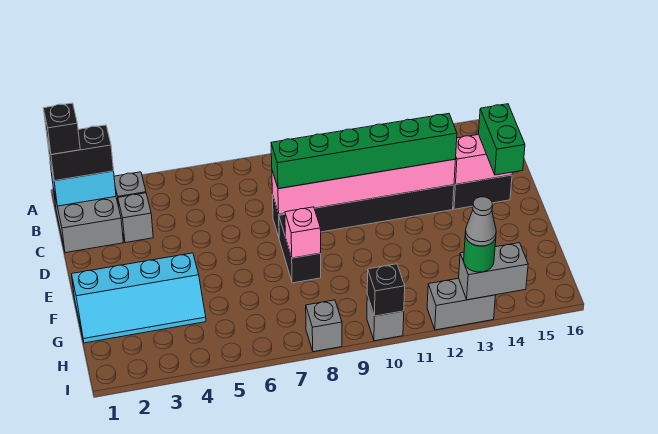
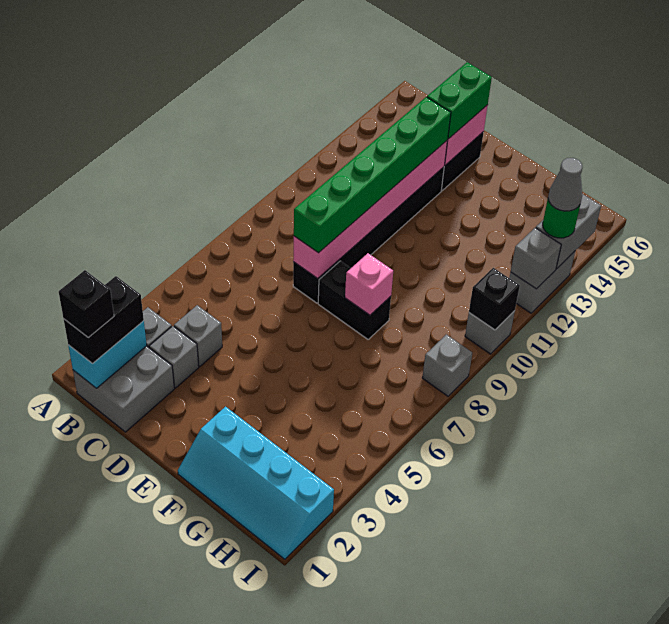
none -> grey 1x1 brick [174,305,222,367]
green 1x2 brick [479,104,525,175] -> green 1x2 brick turned to [427,62,492,139]
cyan 2x4 slope [72,253,206,343] -> cyan 2x4 slope turned to [178,407,334,559]
none -> grey 1x1 brick [511,228,561,289]

